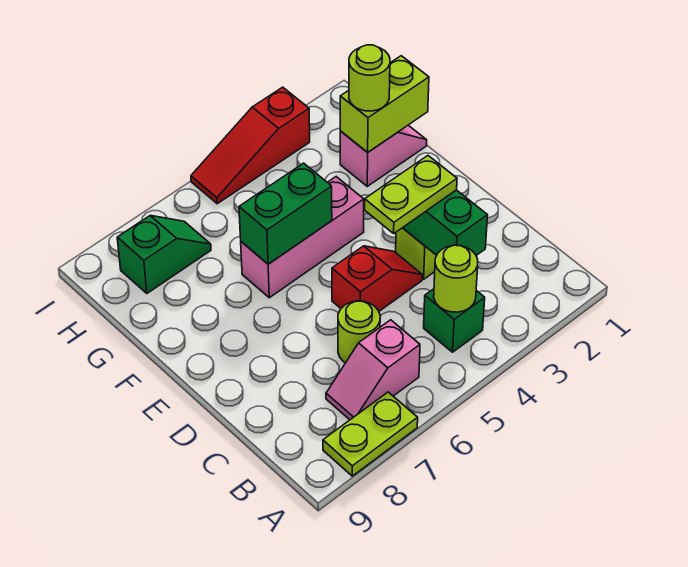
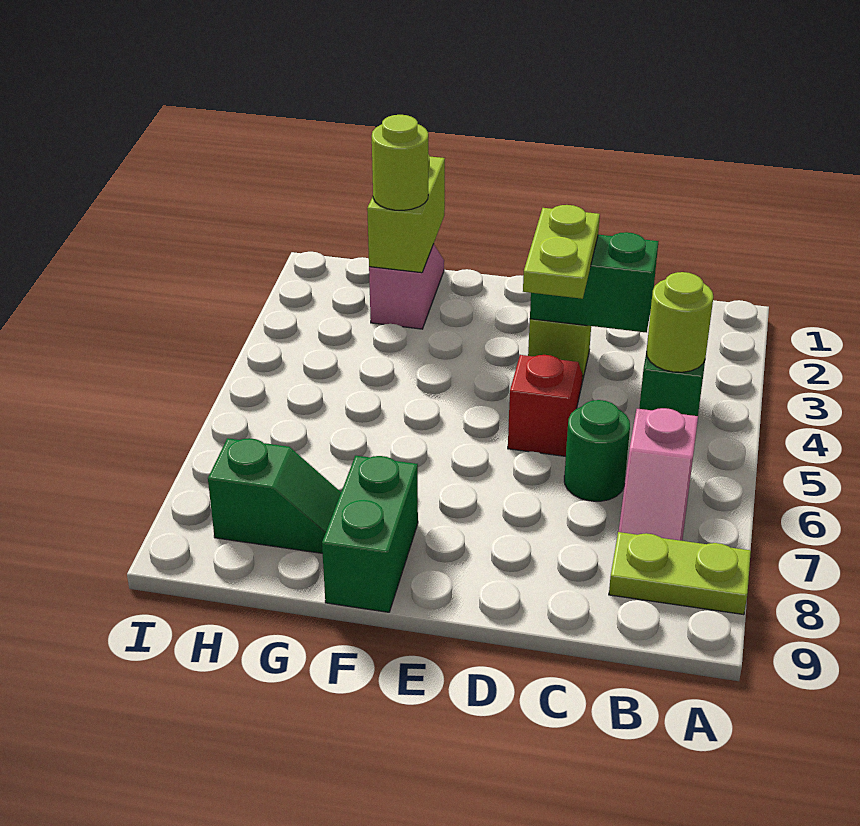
lime 1x2 plate [323,392,418,476] -> lime 1x2 plate turned to [609,532,751,615]
lime 1x1 round brick [338,301,380,363] -> green 1x1 round brick [564,400,630,501]
pink 1x3 brick [241,177,364,298] -> none
green 1x2 brick [239,163,332,264] -> green 1x2 brick moved to [322,456,418,612]
green 1x2 slope [117,216,211,293] -> green 1x2 slope turned to [208,438,341,553]
red 1x3 slope [191,87,310,204] -> none

